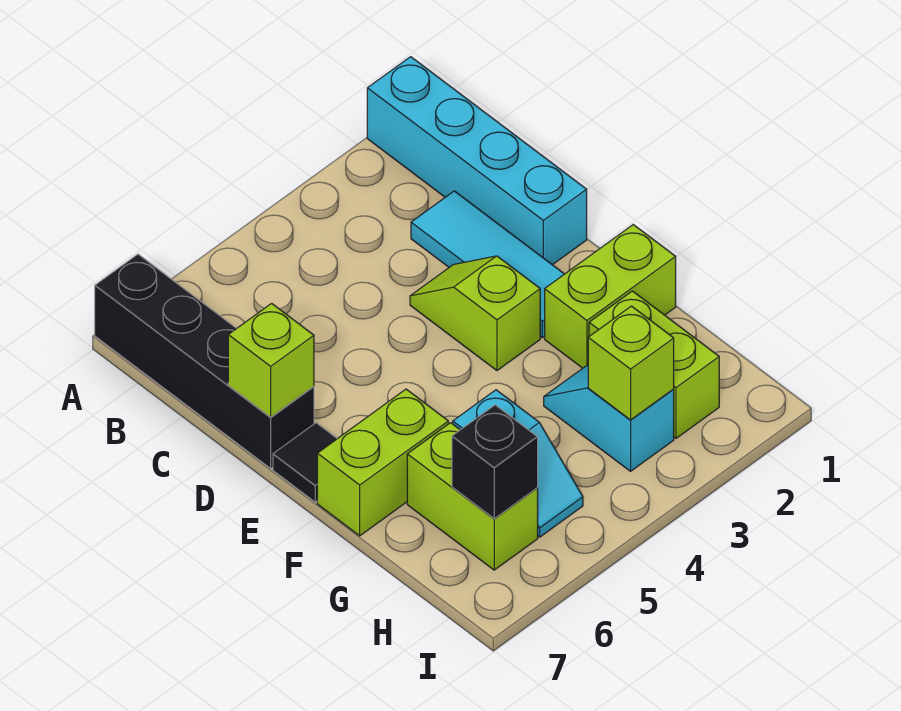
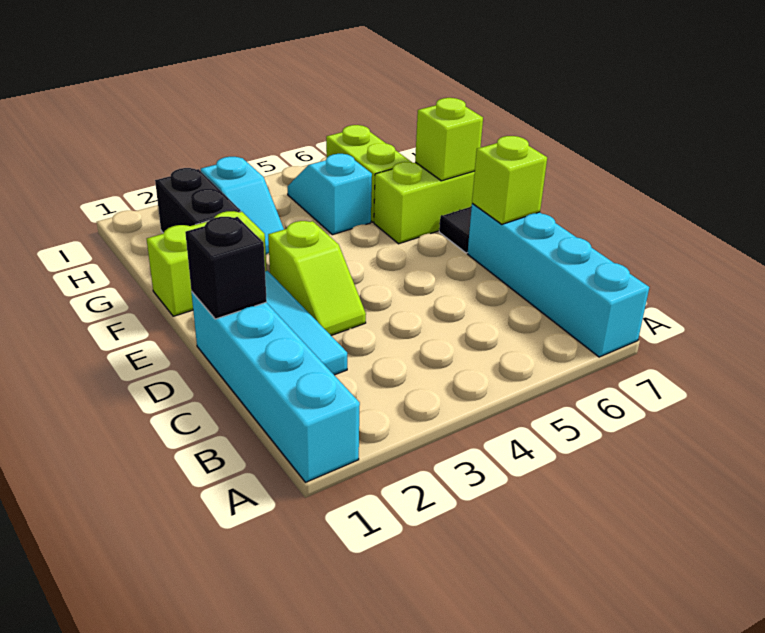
black 1x4 brick [95,254,314,468] -> cyan 1x4 brick [468,204,649,357]
lime 1x2 brick [589,291,719,438] -> black 1x2 brick [155,168,241,233]
lime 1x1 brick [588,306,674,420] -> lime 1x1 brick moved to [415,98,483,181]
black 1x1 brick [452,405,538,519] -> black 1x1 brick moved to [185,217,267,319]

